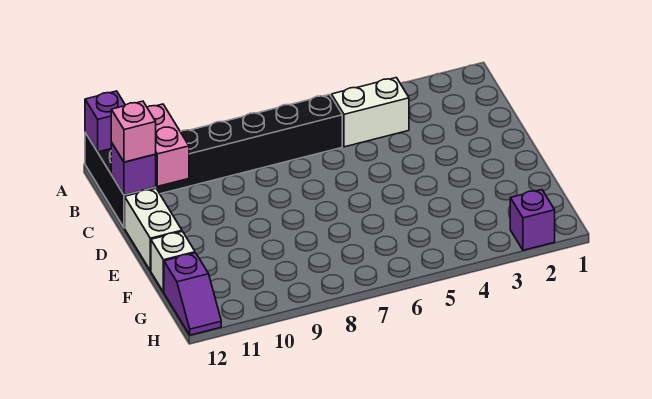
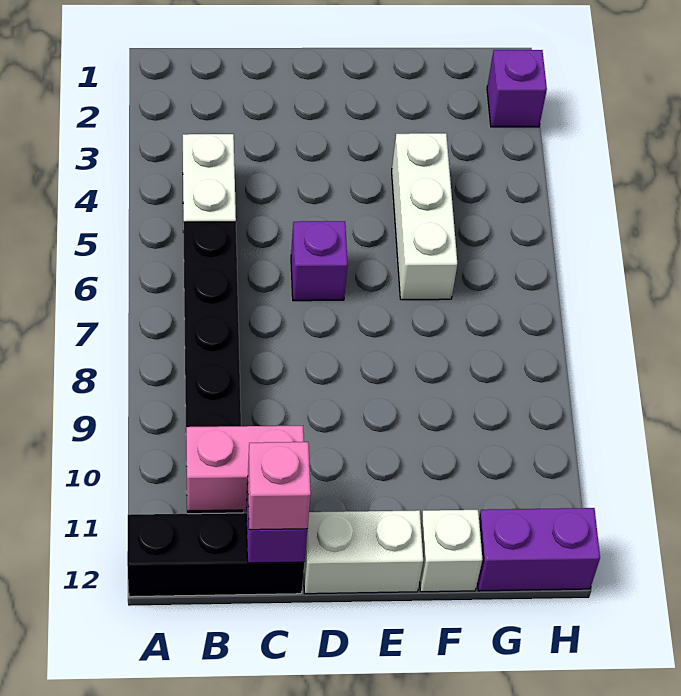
purple 1x1 brick [85,91,125,152] -> purple 1x1 brick moved to [291,221,348,301]
none -> white 1x3 brick [392,133,457,300]
purple 1x2 slope [164,253,221,335] -> purple 1x2 brick [477,508,600,591]

